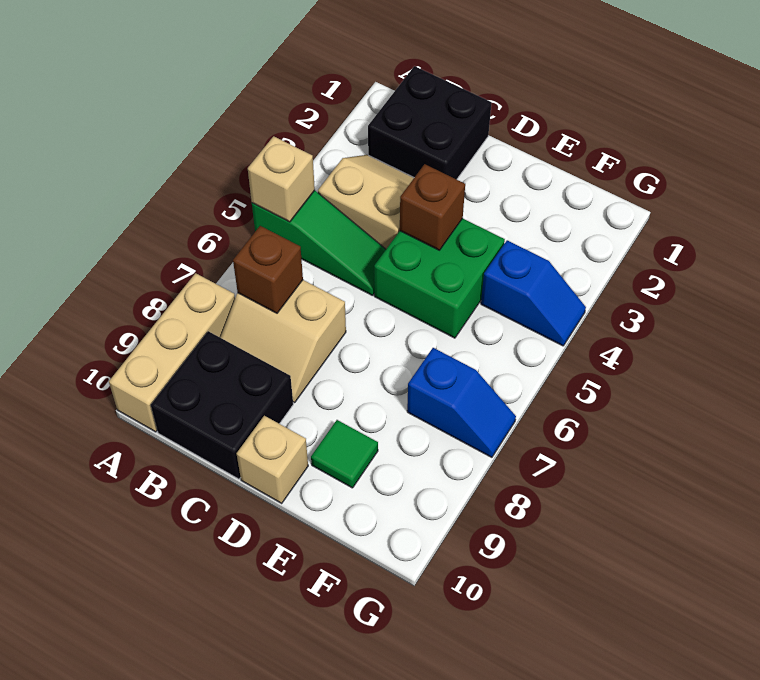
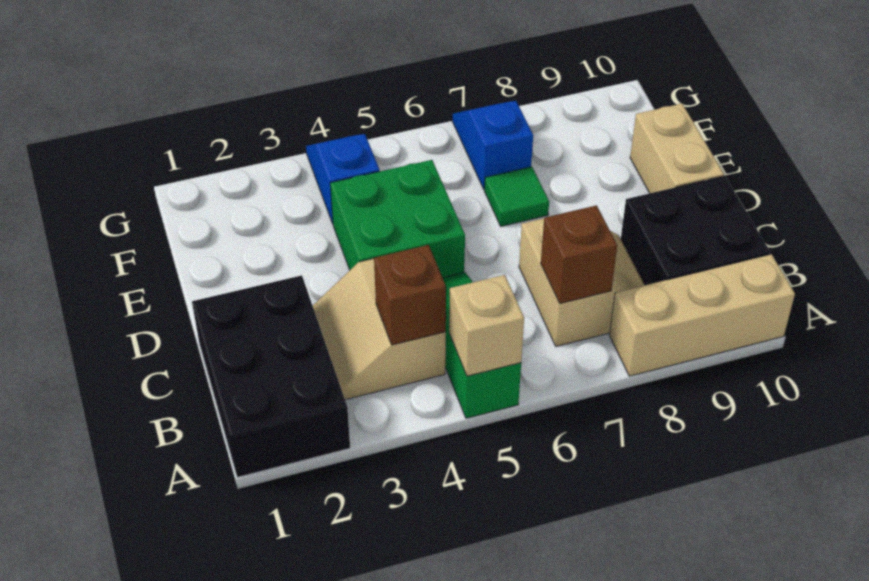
black 2x2 brick [368,66,492,180] -> black 2x3 brick [192,275,350,477]
brown 1x1 brick [400,164,465,250] -> brown 1x1 brick moved to [374,245,446,345]
tan 1x1 brick [237,416,308,503] -> tan 1x2 brick [630,104,724,193]
green 1x1 tile [311,420,378,488] -> green 1x1 tile moved to [484,167,549,226]

